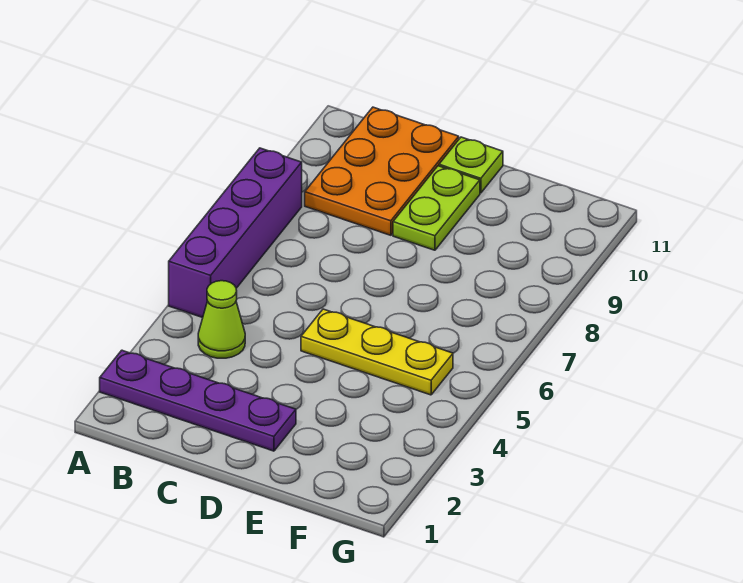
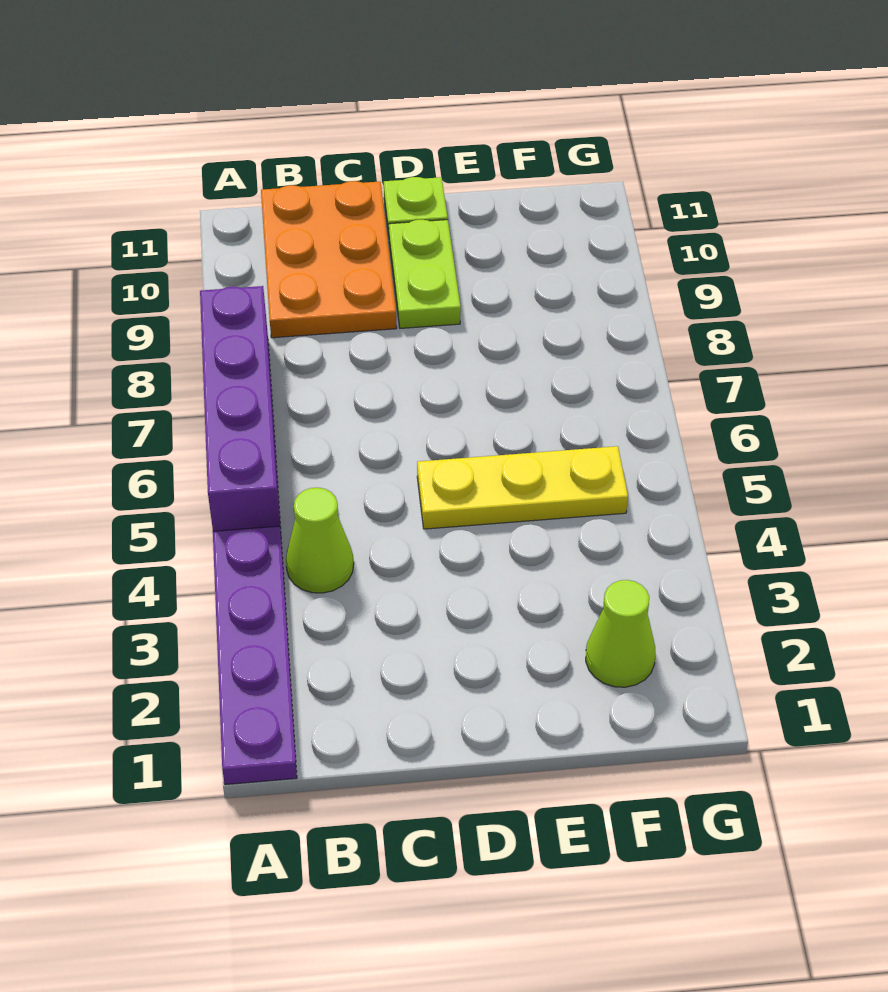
purple 1x4 plate [100,350,296,451] -> purple 1x4 plate turned to [213,526,297,785]
none -> lime 1x1 cone [586,580,655,687]

